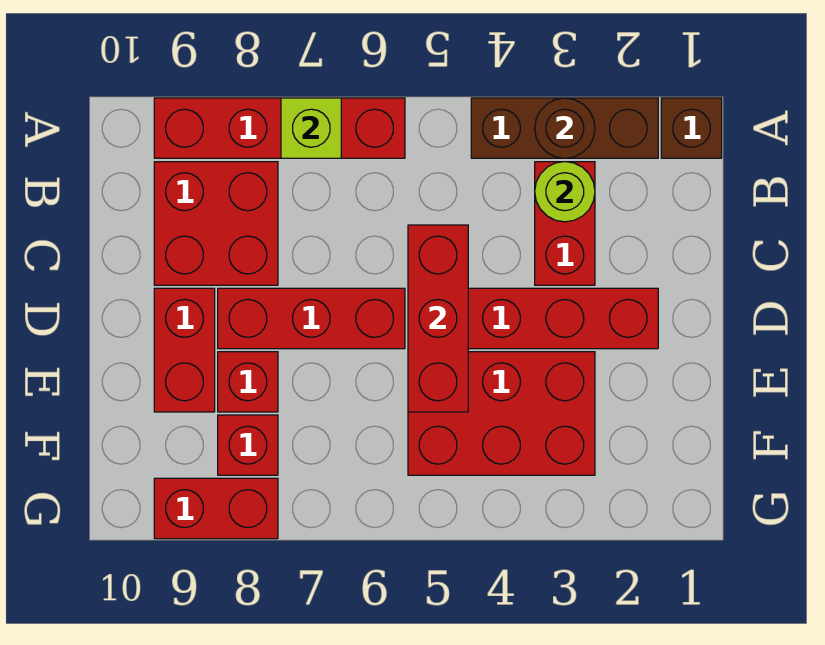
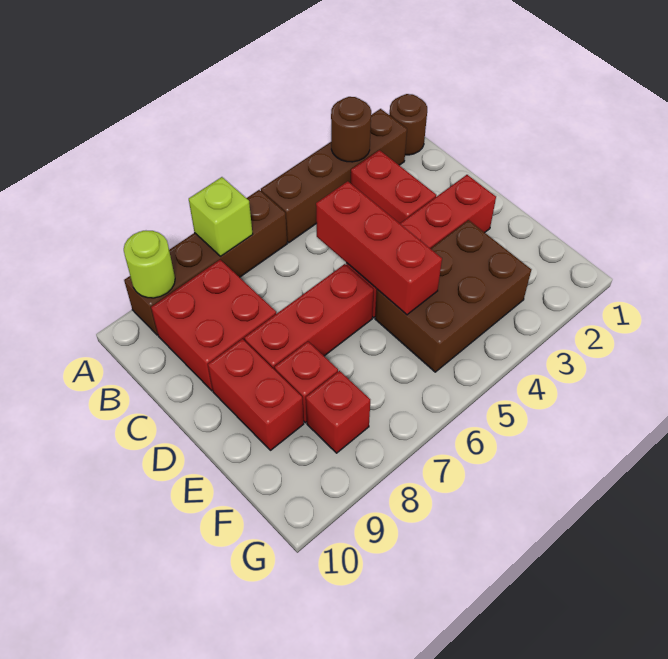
brown 1x1 brick [661,98,722,158] -> brown 1x1 round brick [390,94,427,155]
brown 1x3 brick [471,98,658,158] -> brown 1x4 brick [261,109,407,243]
red 1x4 brick [154,98,405,158] -> brown 1x4 brick [124,190,287,335]
lime 1x1 round brick [535,162,595,222] -> lime 1x1 round brick moved to [124,231,175,298]
red 2x3 brick [408,352,595,475] -> brown 2x3 brick [375,220,531,372]
red 1x2 brick [154,478,278,539] -> none

